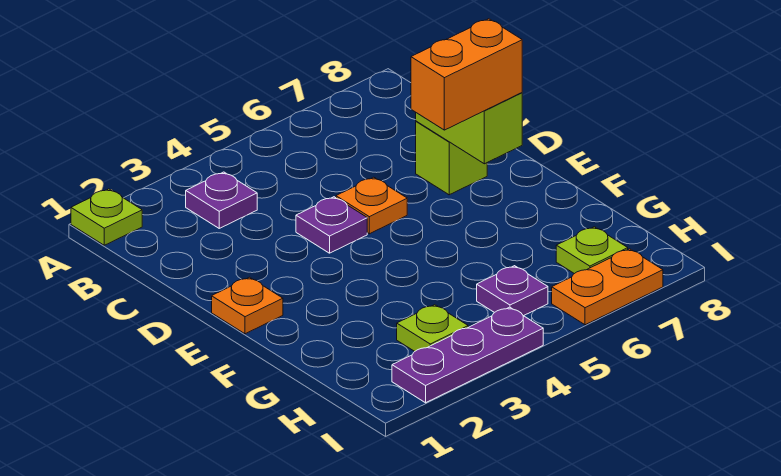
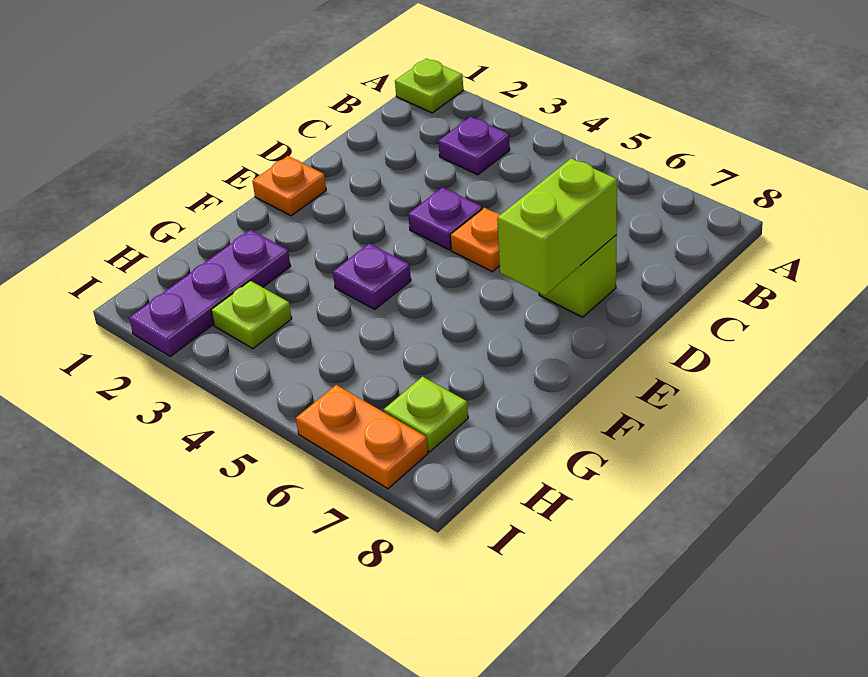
orange 1x2 brick [411,19,522,130] -> none
purple 1x1 plate [477,266,548,316] -> purple 1x1 plate moved to [333,244,411,309]
purple 1x3 plate [392,307,543,403] -> purple 1x3 plate turned to [129,230,290,356]

